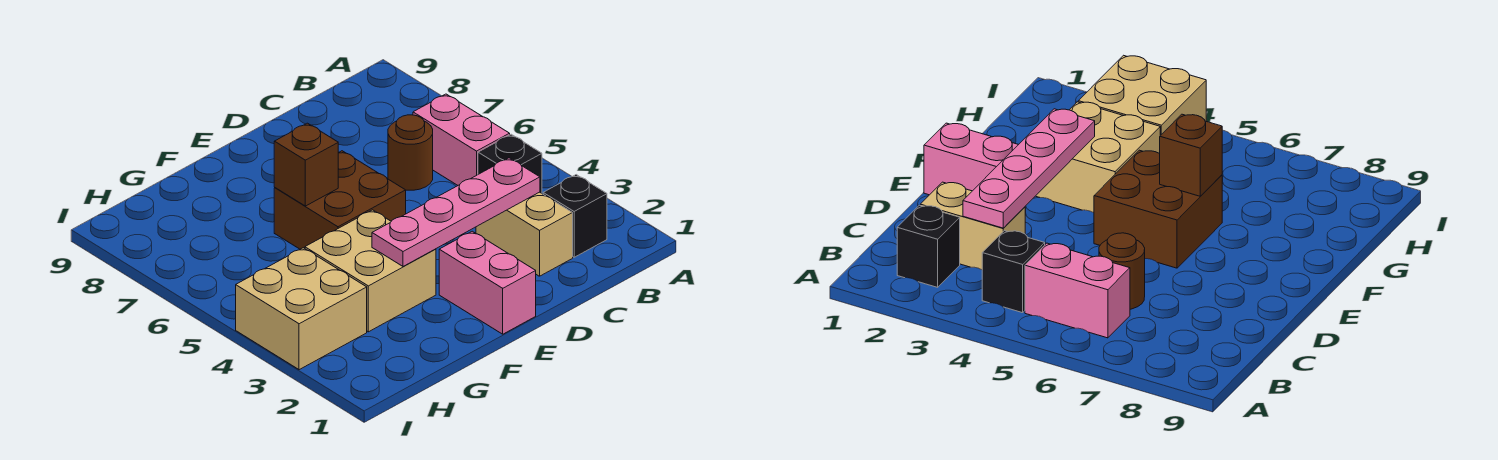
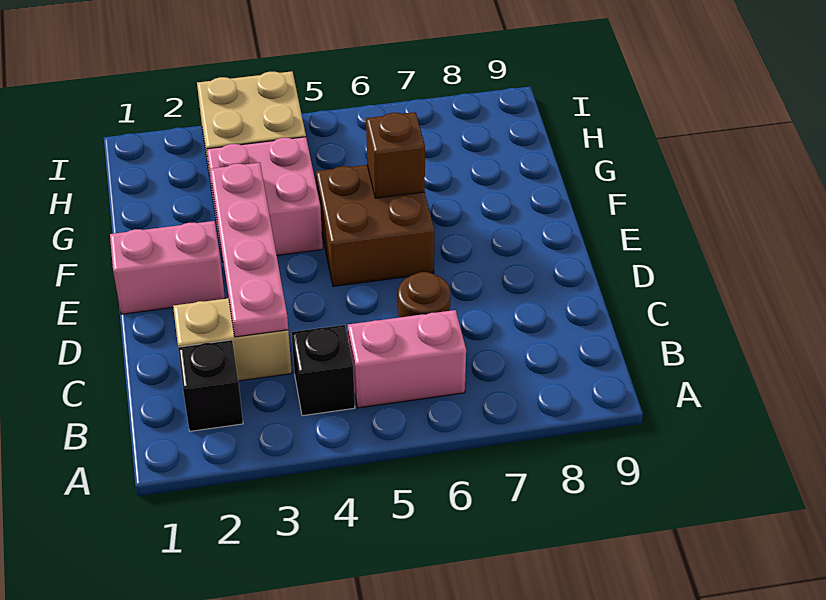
tan 2x2 brick [305,210,436,332] -> pink 2x2 brick [207,137,323,262]

